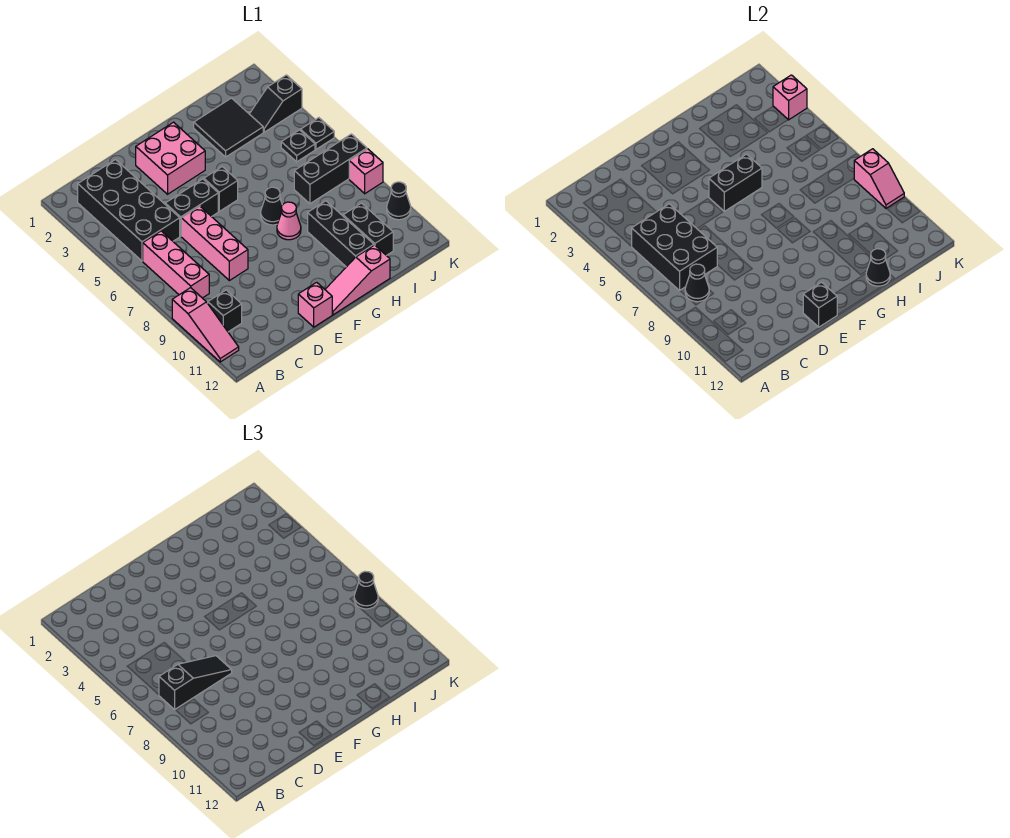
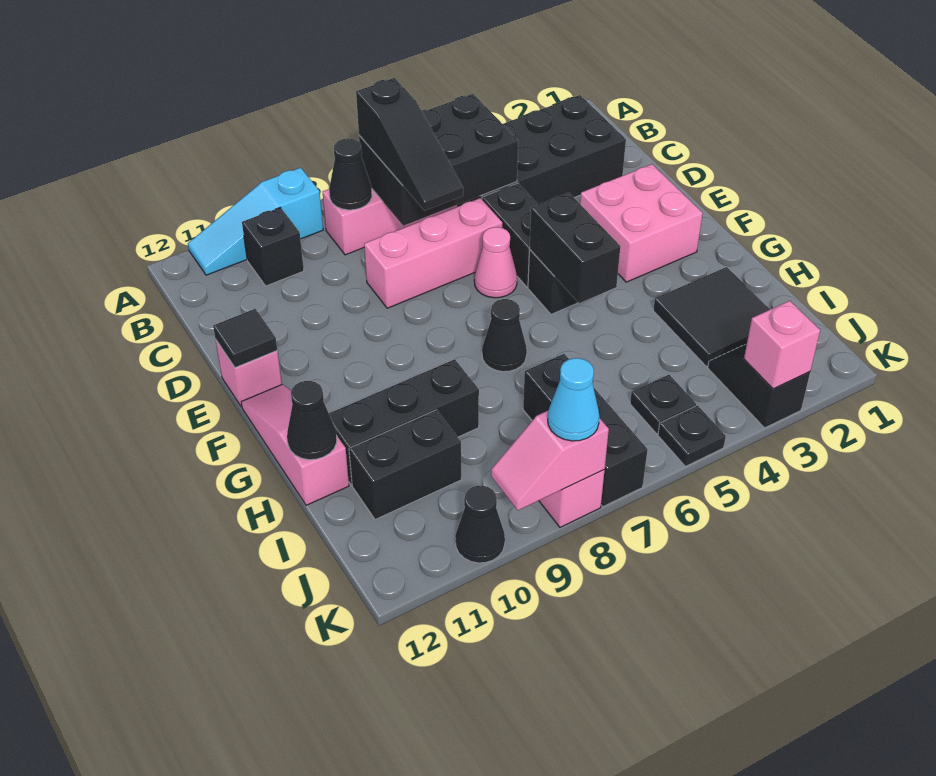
pink 1x3 slope [172,288,239,362] -> cyan 1x3 slope [188,168,323,275]
black 1x1 brick [803,282,837,327] -> black 1x1 tile [213,309,277,368]
pink 1x1 cone [277,202,301,240] -> pink 1x1 cone moved to [474,227,517,298]
black 1x1 cone [354,571,378,609] -> cyan 1x1 cone [548,358,599,441]

